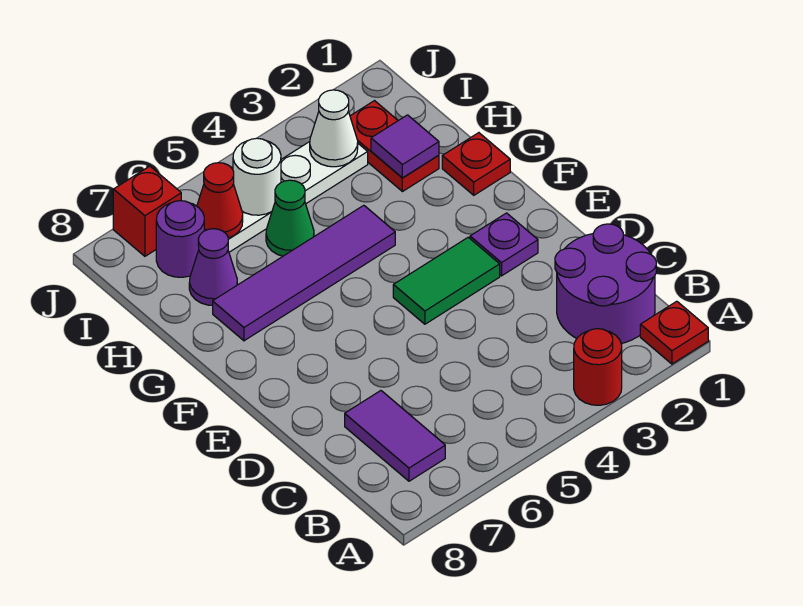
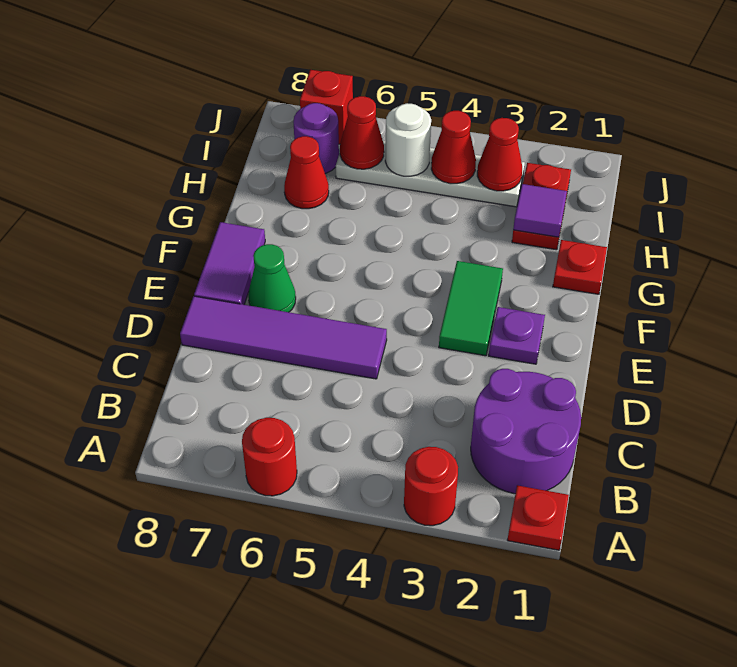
none -> red 1x1 round brick [242,418,297,496]
purple 1x2 tile [345,391,445,481] -> purple 1x2 tile moved to [194,222,265,305]
green 1x2 tile [393,237,500,324] -> green 1x2 tile turned to [439,261,503,356]
purple 1x4 tile [213,205,395,341] -> purple 1x4 tile moved to [180,296,387,379]
green 1x1 cone [266,180,314,256] -> green 1x1 cone moved to [248,244,296,312]
purple 1x1 cone [189,229,237,305] -> red 1x1 cone [284,136,329,209]
white 1x1 cone [310,90,358,167] -> red 1x1 cone [477,118,522,191]
none -> red 1x1 cone [431,111,476,184]

